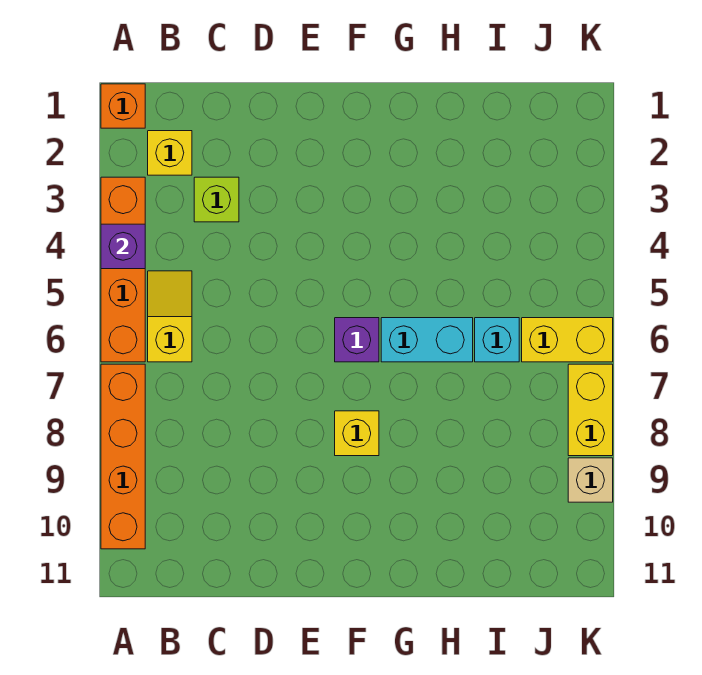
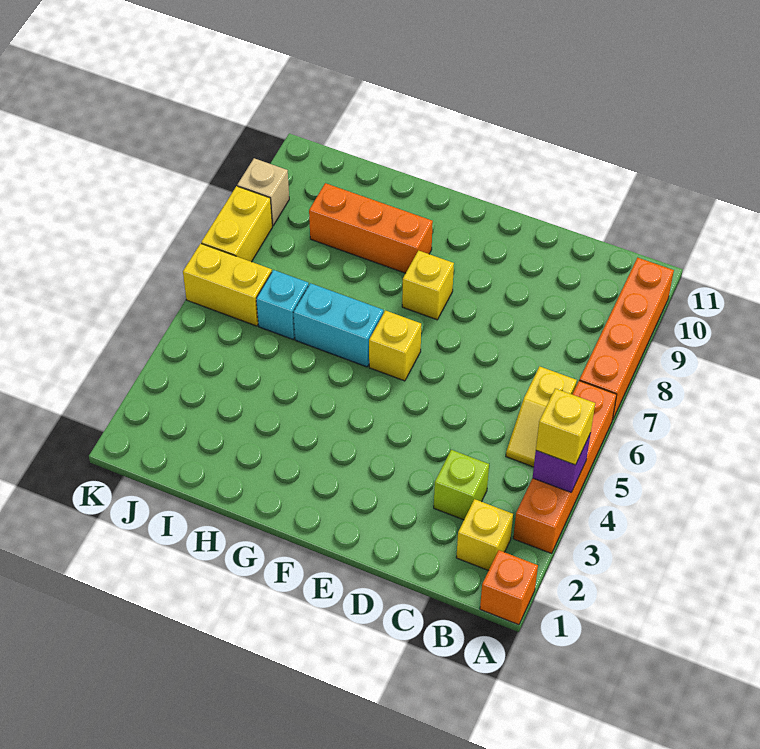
none -> yellow 1x1 brick [536,388,595,465]
purple 1x1 brick [335,318,379,362] -> yellow 1x1 brick [369,310,421,381]
none -> orange 1x3 brick [309,183,433,273]

